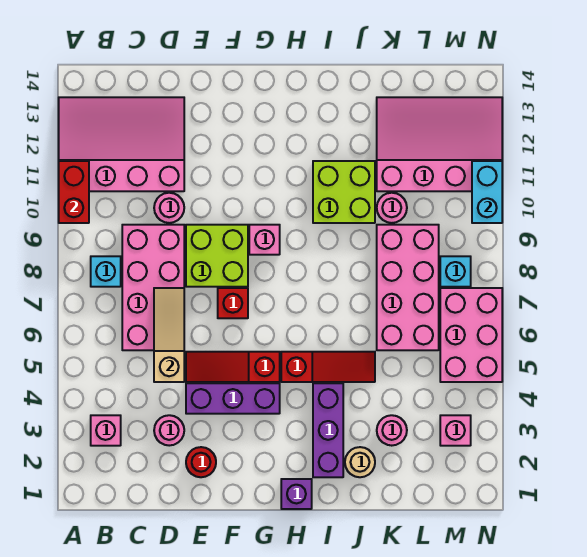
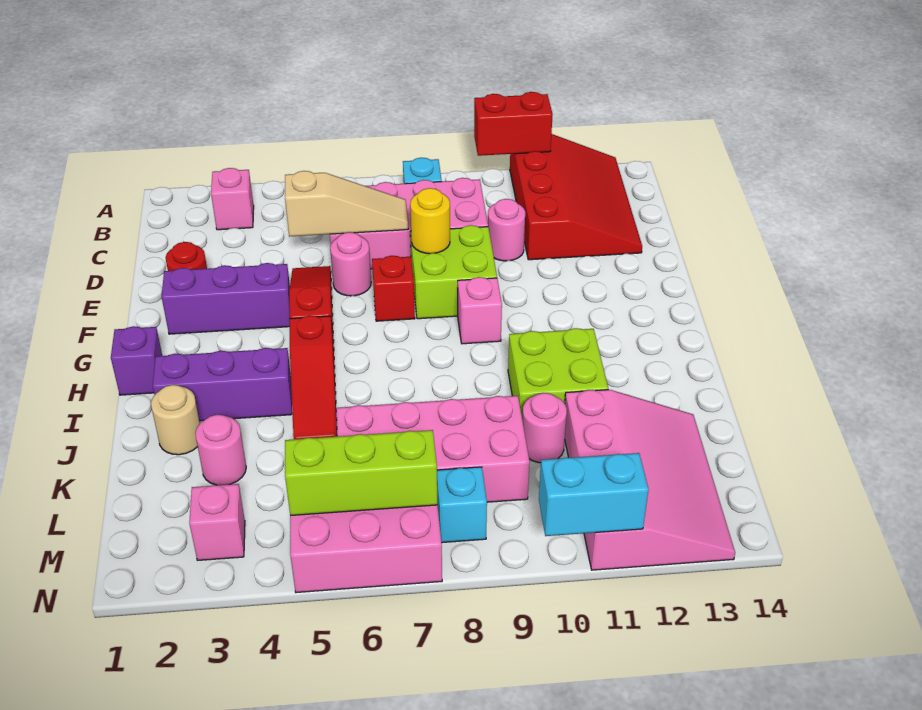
pink 3x4 slope [59,97,184,191] -> red 3x4 slope [510,134,642,260]
pink 1x1 round brick [154,415,184,446] -> pink 1x1 round brick moved to [330,232,371,296]
purple 1x3 brick [186,383,280,414] -> purple 1x3 brick turned to [162,263,290,334]
none -> yellow 1x1 round brick [410,188,450,254]
none -> lime 1x3 brick [285,430,438,516]

